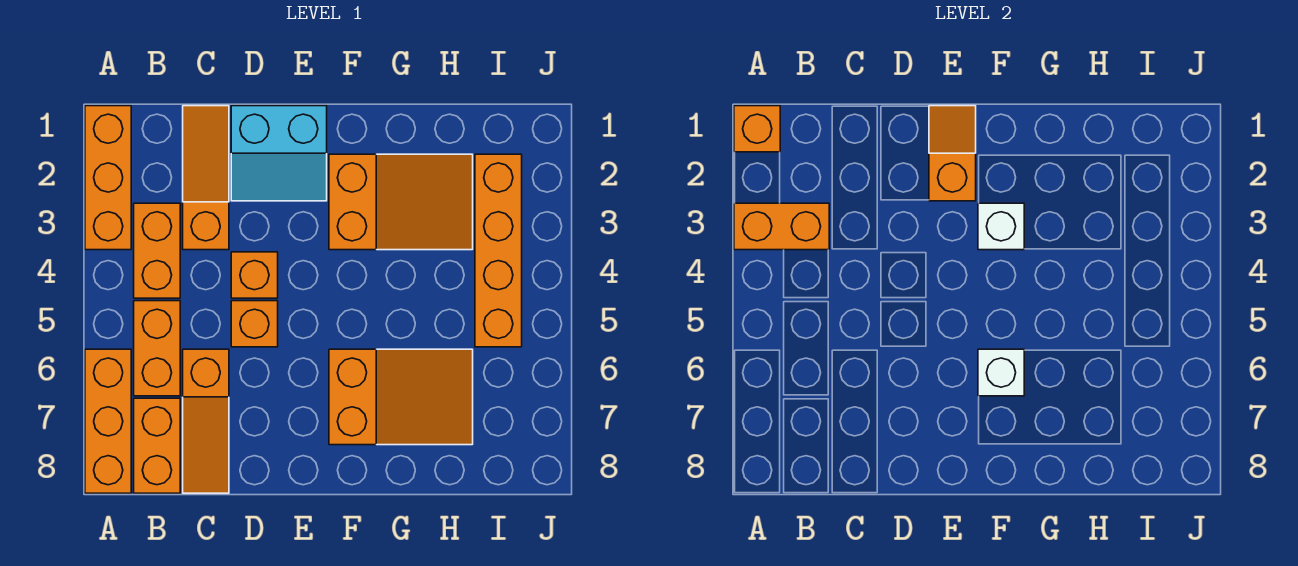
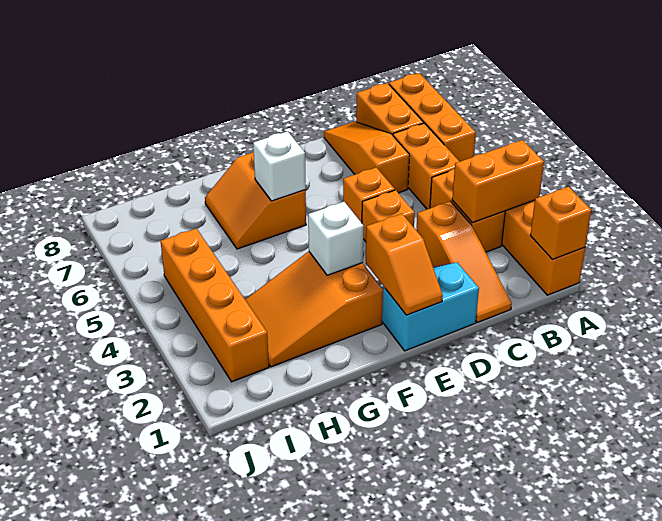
orange 2x3 slope [329,349,473,445] -> orange 2x2 slope [205,151,306,249]

